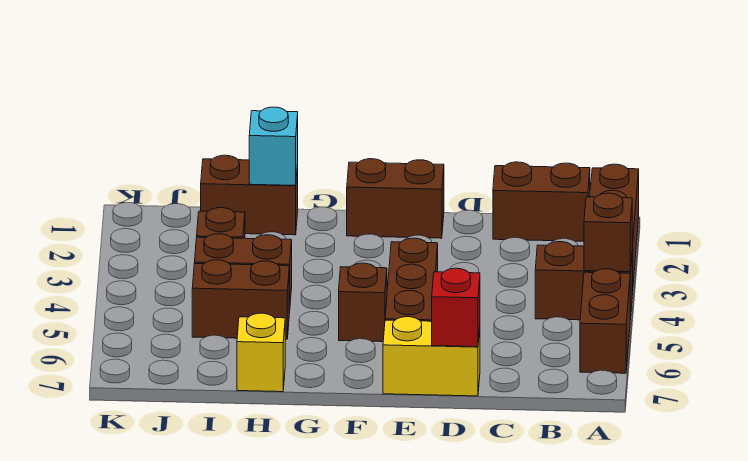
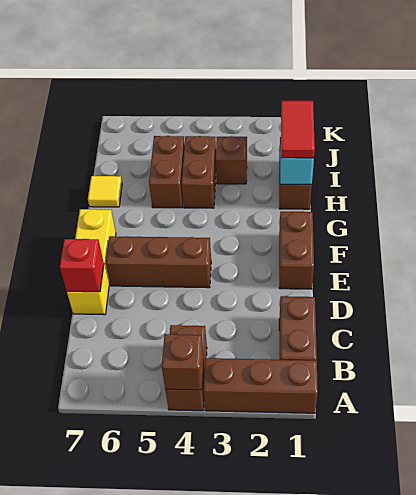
brown 1x2 brick [580,269,630,373] -> none
yellow 1x2 brick [383,317,480,396] -> yellow 1x3 brick [67,209,116,315]
brown 1x1 brick [339,263,387,342] -> none
none -> red 1x2 tile [281,101,315,158]
yellow 1x1 brick [237,313,285,392] -> yellow 1x1 tile [88,176,122,207]

